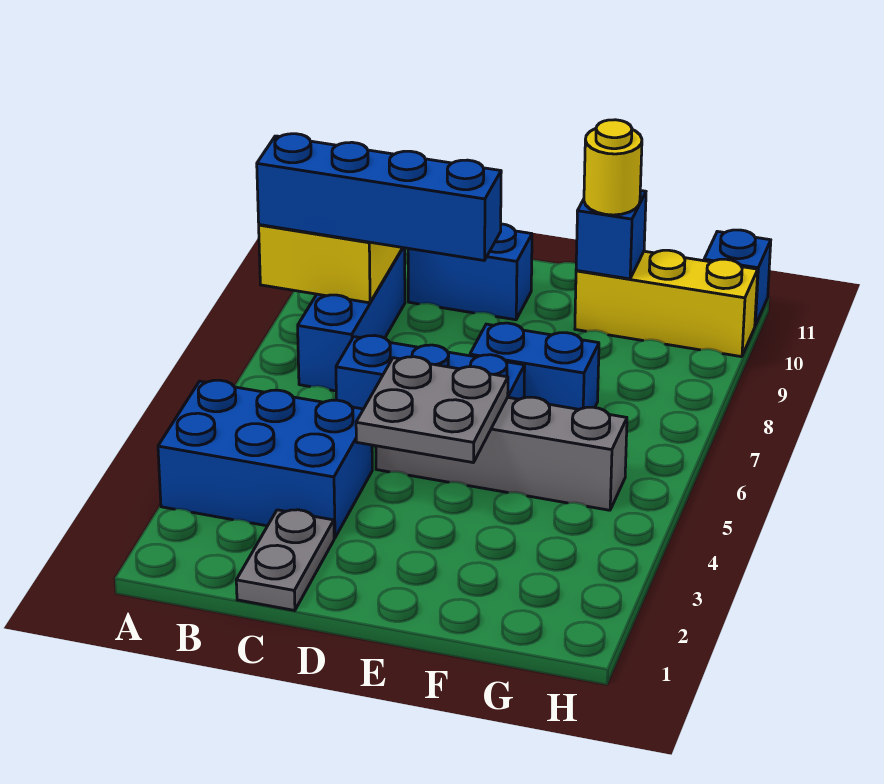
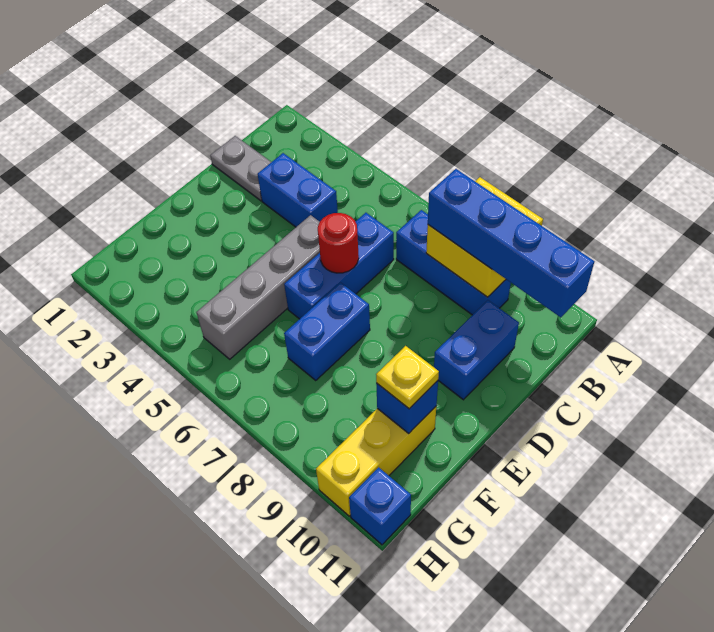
blue 2x3 brick [158,380,372,538] -> blue 1x2 brick [258,153,338,227]
blue 1x4 brick [257,134,501,261] -> blue 1x4 brick turned to [428,169,594,317]
grey 2x2 plate [356,357,508,463] -> none
none -> red 1x1 round brick [318,213,359,273]
yellow 1x1 round brick [584,120,642,215] -> yellow 1x1 plate [376,346,439,409]

